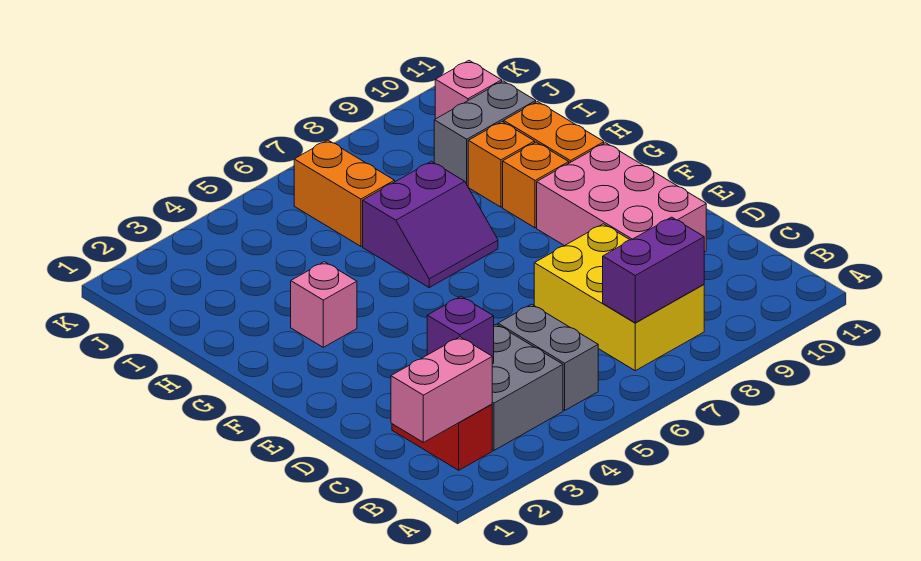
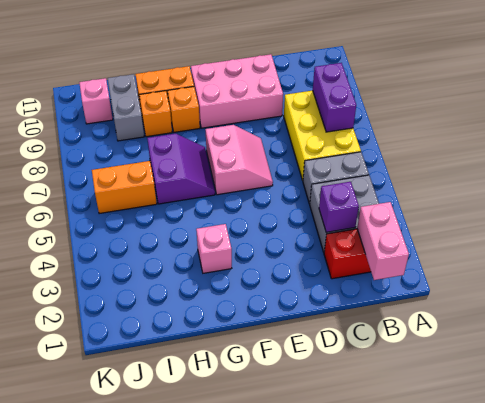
yellow 2x3 brick [534,224,704,371] -> yellow 2x3 brick turned to [284,90,361,180]
none -> pink 2x2 slope [205,125,273,195]

